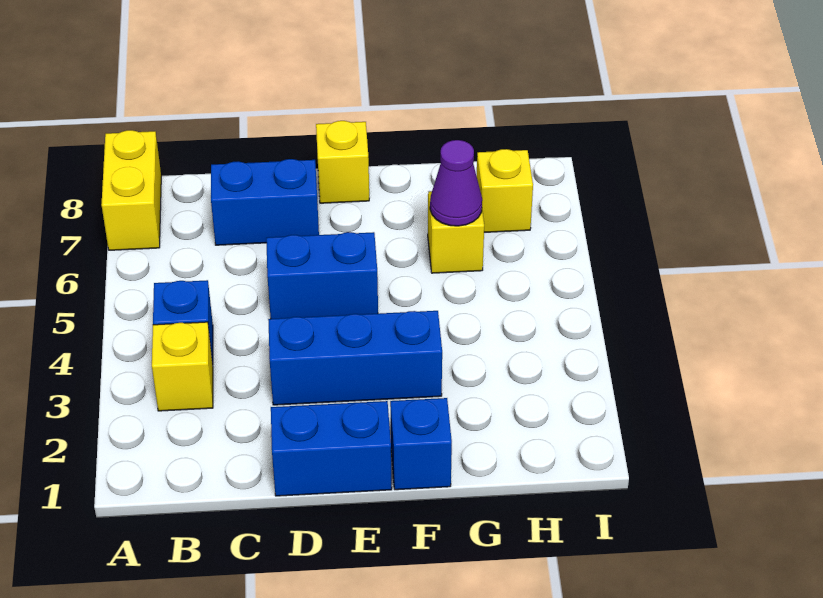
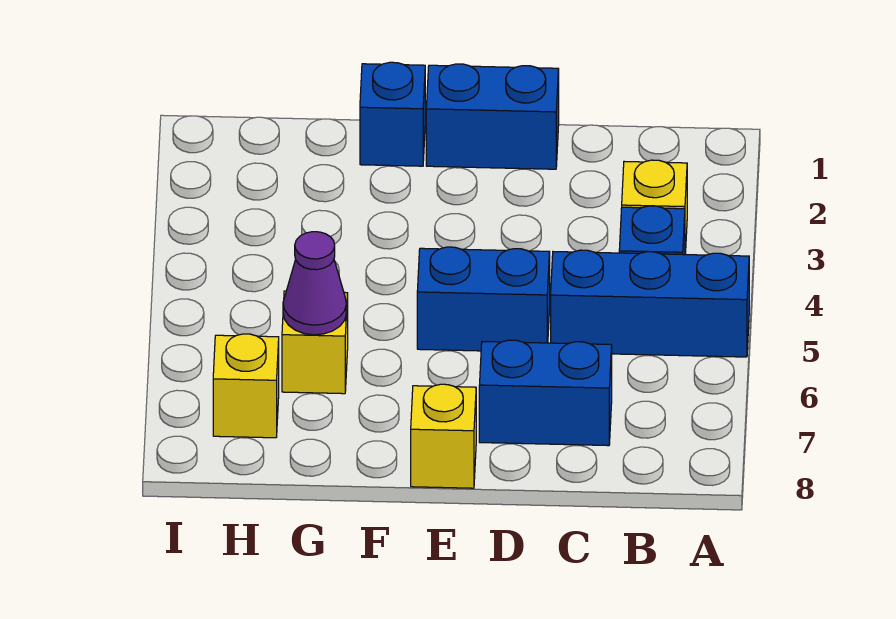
yellow 1x2 brick [101,130,161,250] -> none
blue 1x3 brick [268,311,442,405] -> blue 1x3 brick moved to [551,250,749,357]

